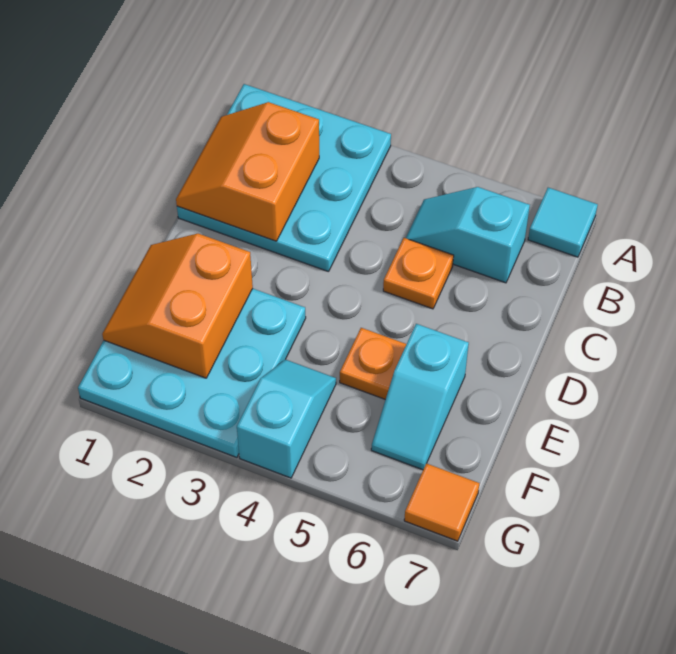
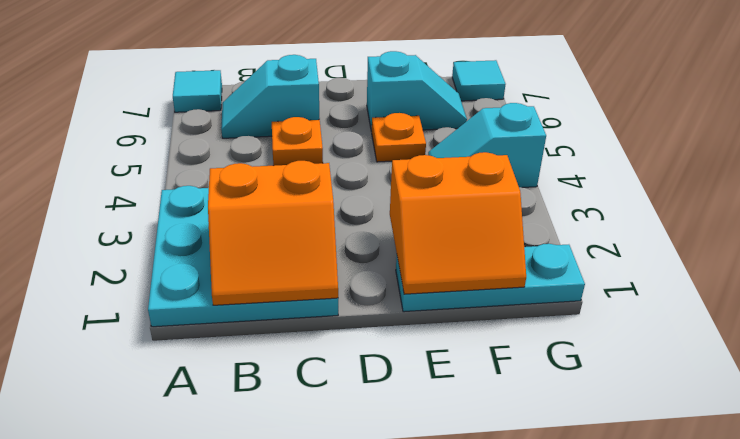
cyan 1x2 slope [406,187,530,283] -> cyan 1x2 slope turned to [221,55,320,138]
cyan 3x3 plate [78,289,306,457] -> cyan 1x3 plate [396,244,585,312]
orange 1x1 tile [404,463,479,541] -> cyan 1x1 tile [452,60,506,101]

